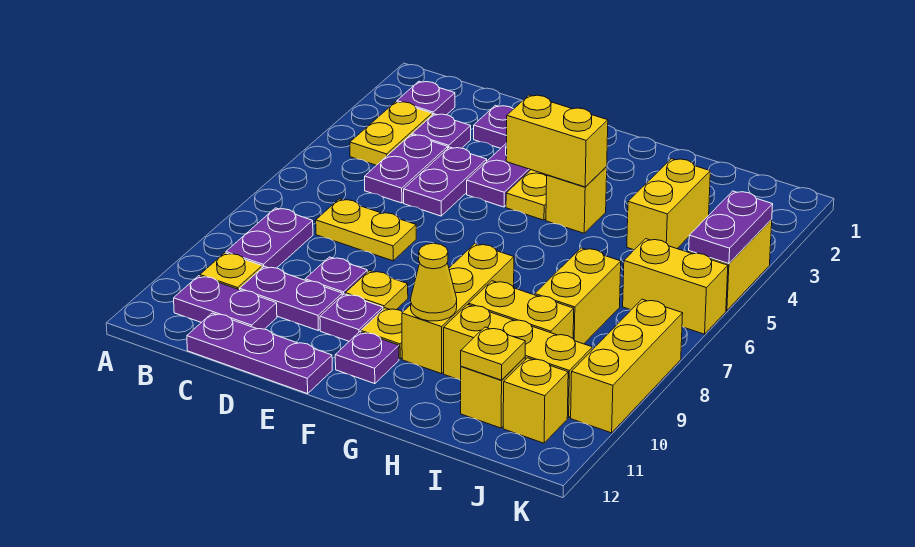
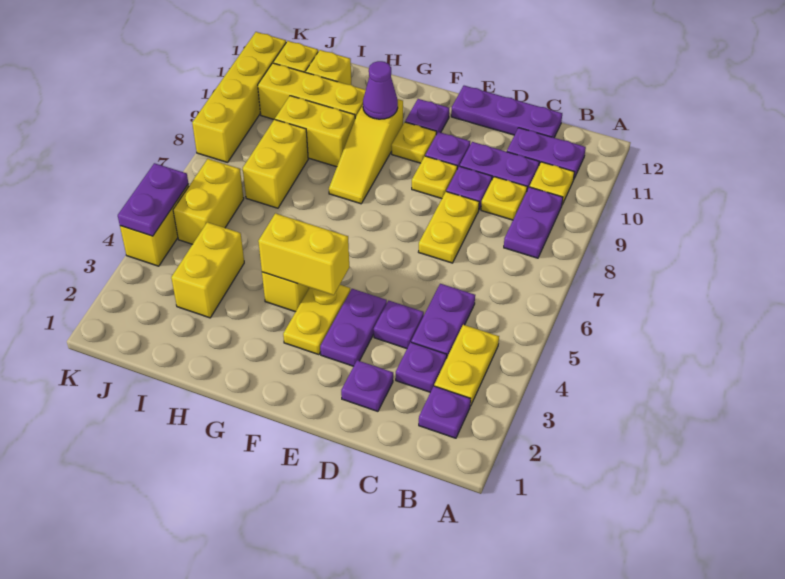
yellow 1x2 plate [316,199,416,261] -> yellow 1x2 plate turned to [419,192,479,263]
purple 1x2 plate [404,147,487,216] -> purple 1x1 plate [374,301,424,349]
yellow 1x3 brick [402,244,514,374] -> yellow 1x3 slope [329,99,403,204]
yellow 1x1 cone [411,243,457,321] -> purple 1x1 cone [363,61,398,119]
yellow 1x1 plate [461,327,525,380] -> yellow 1x1 plate moved to [481,177,527,220]
yellow 1x2 brick [623,239,728,334] -> yellow 1x2 brick turned to [173,159,244,244]
yellow 1x3 brick [571,299,683,433] -> yellow 1x4 brick [192,32,286,162]

